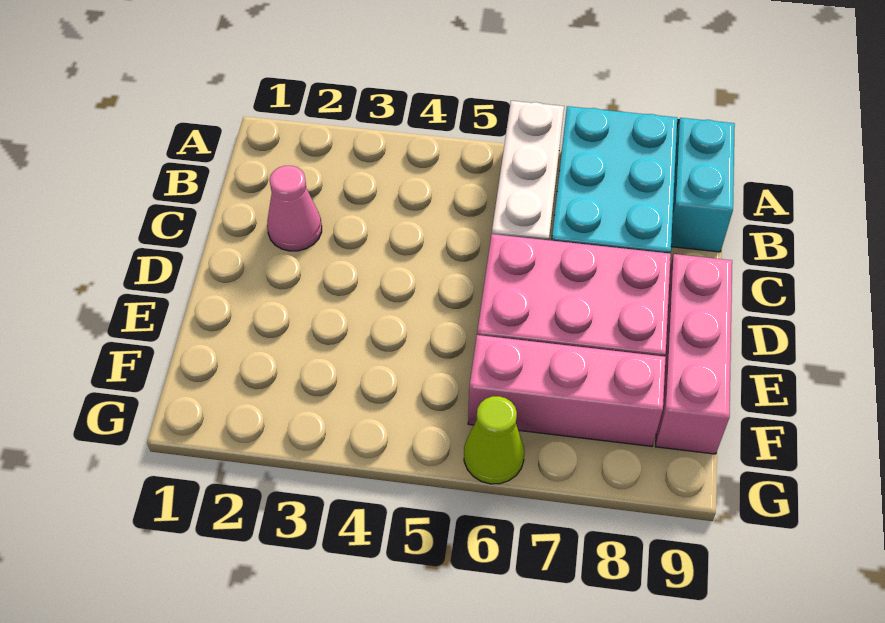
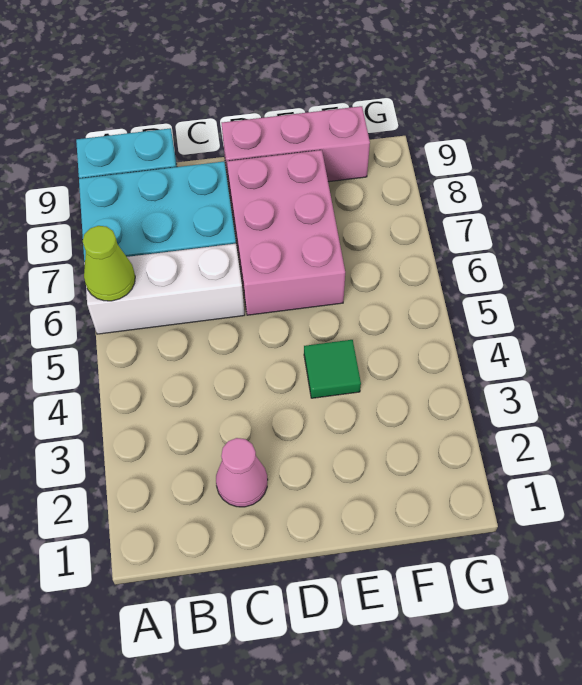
none -> green 1x1 tile [304,340,361,398]
pink 1x3 brick [468,335,666,446] -> none
lime 1x1 cone [464,396,524,484] -> lime 1x1 cone moved to [83,226,135,301]

